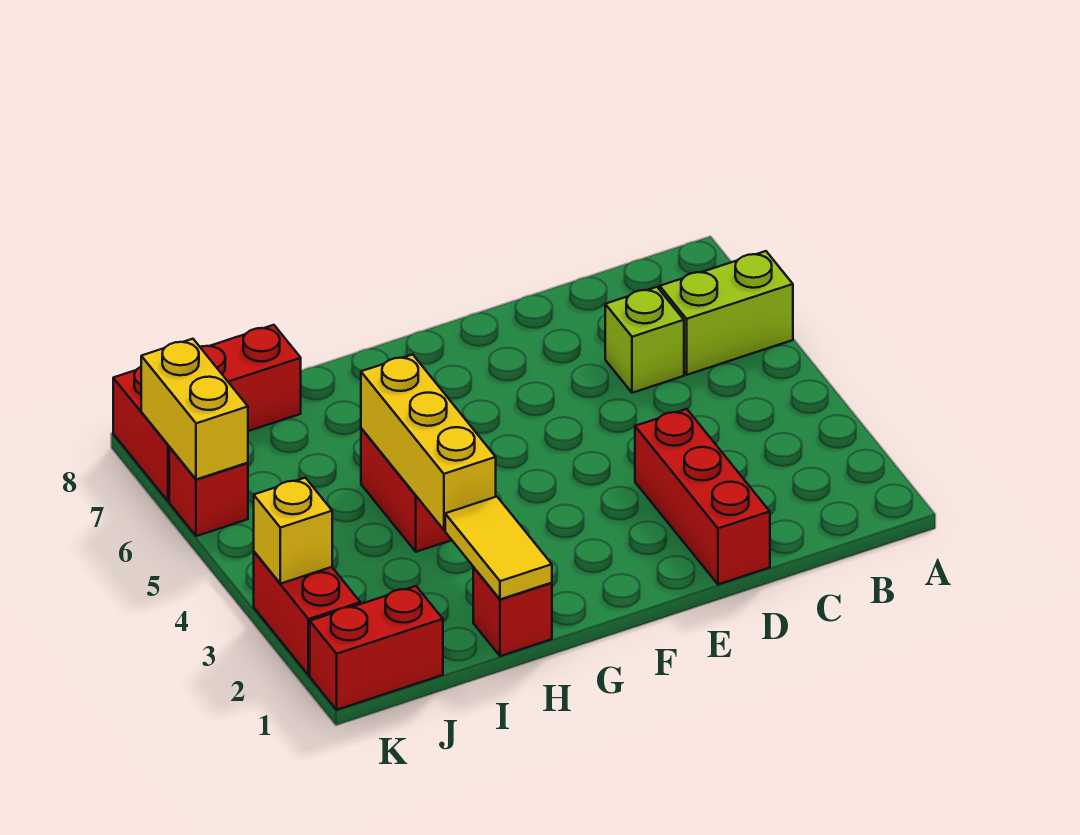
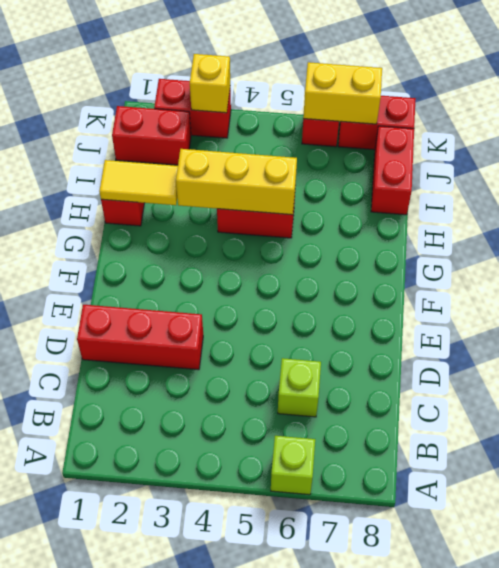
lime 1x2 brick [660,251,793,375] -> lime 1x1 brick [271,436,315,495]
red 1x2 brick [310,586,443,710] -> red 1x2 brick turned to [112,106,191,165]

